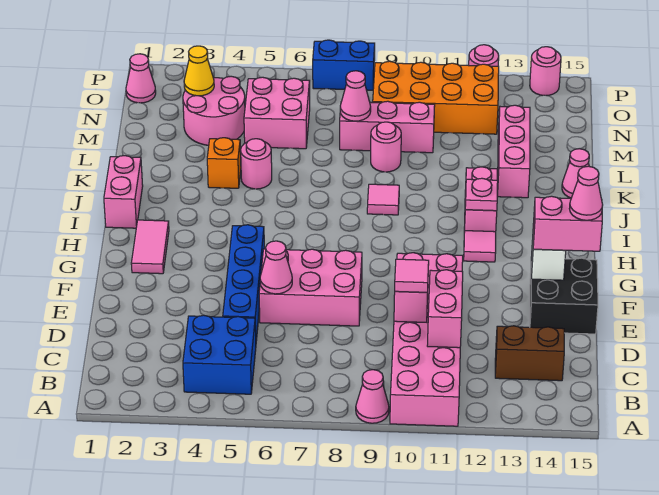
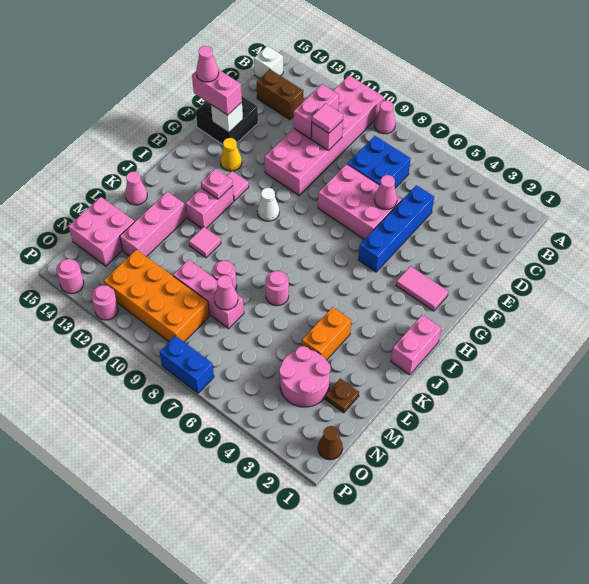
blue 2x2 brick [183,315,256,394] -> blue 2x2 brick moved to [347,136,411,188]
none -> white 1x1 brick [254,46,283,78]
pink 1x2 tile [131,220,169,274] -> pink 1x2 tile turned to [396,266,448,311]
none -> white 1x1 cone [257,188,279,221]
pink 1x1 tile [367,184,399,215] -> pink 1x1 tile moved to [189,227,221,258]
orange 1x1 brick [207,138,241,188] -> orange 1x2 brick [302,307,351,360]
pink 1x1 round brick [241,139,272,189] -> pink 1x1 round brick moved to [265,271,289,306]
none -> brown 1x1 plate [325,378,359,413]
pink 2x2 brick [244,77,310,149] -> pink 2x2 brick moved to [69,197,135,266]
yellow 1x1 cone [184,46,214,96] -> yellow 1x1 cone moved to [220,138,242,171]
pink 1x1 cone [126,54,156,103] -> brown 1x1 cone [318,426,343,460]

